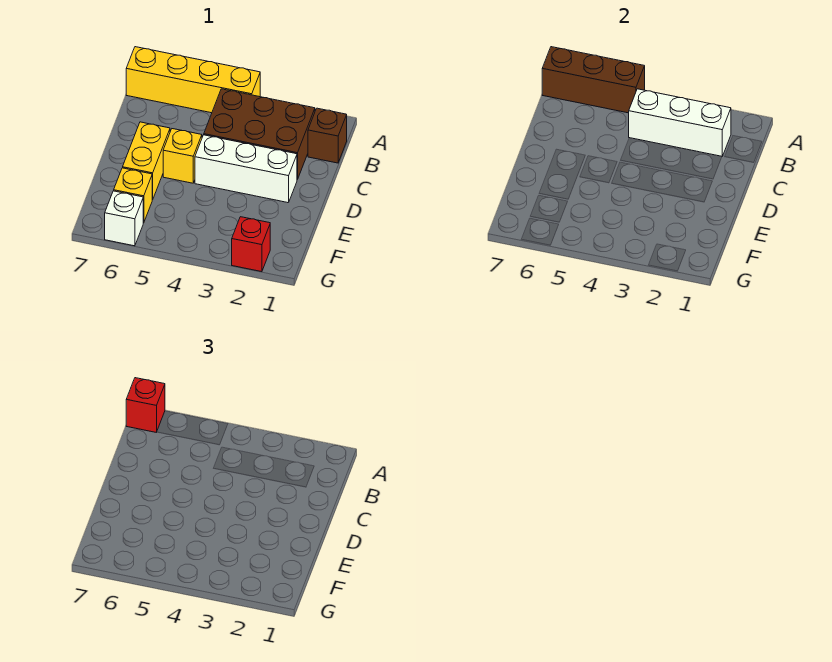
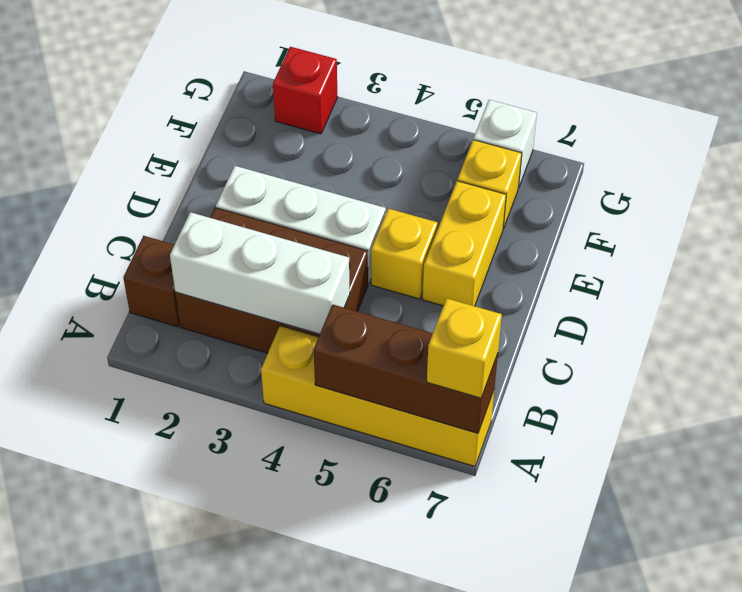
red 1x1 brick [126,378,165,433] -> yellow 1x1 brick [427,298,502,398]

